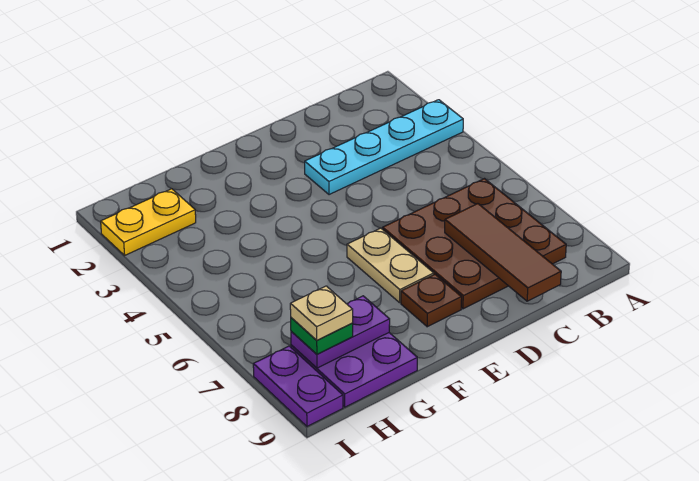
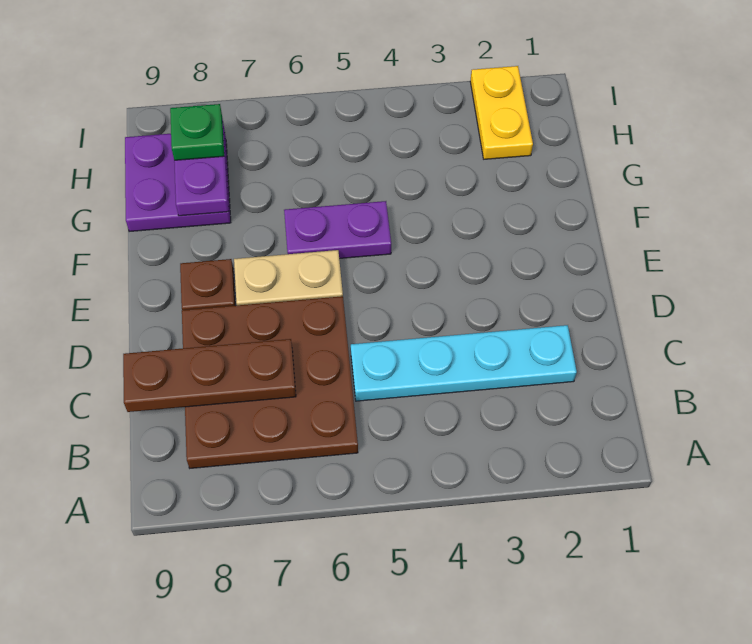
cyan 1x4 plate [305,100,463,195] -> cyan 1x4 plate turned to [351,325,577,401]
brown 1x3 tile [445,204,561,301] -> brown 1x3 plate [123,339,296,412]
tan 1x1 plate [290,286,353,340] -> none
purple 1x2 plate [253,346,343,426] -> purple 1x2 plate moved to [284,201,391,259]

